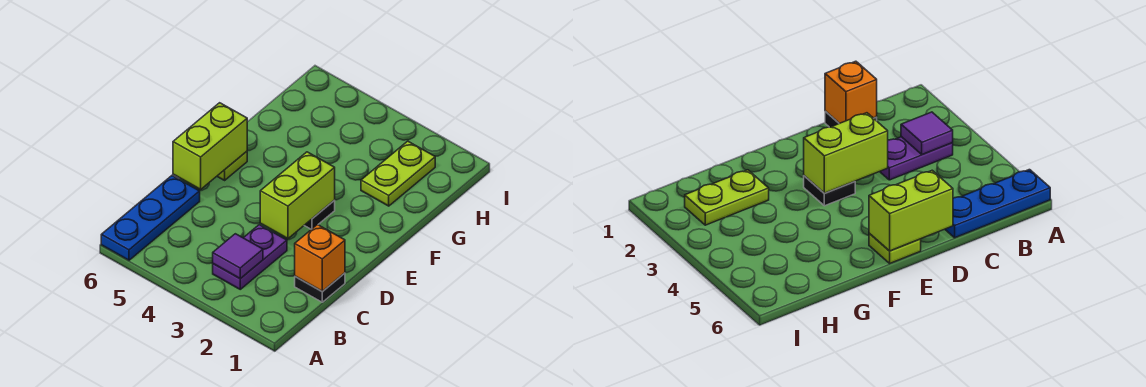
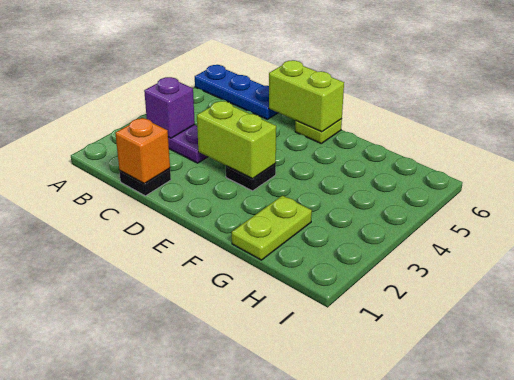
purple 1x1 tile [213,234,263,279] -> purple 1x1 brick [144,77,195,138]
lime 1x2 plate [361,141,435,206] -> lime 1x2 plate turned to [232,196,312,260]

